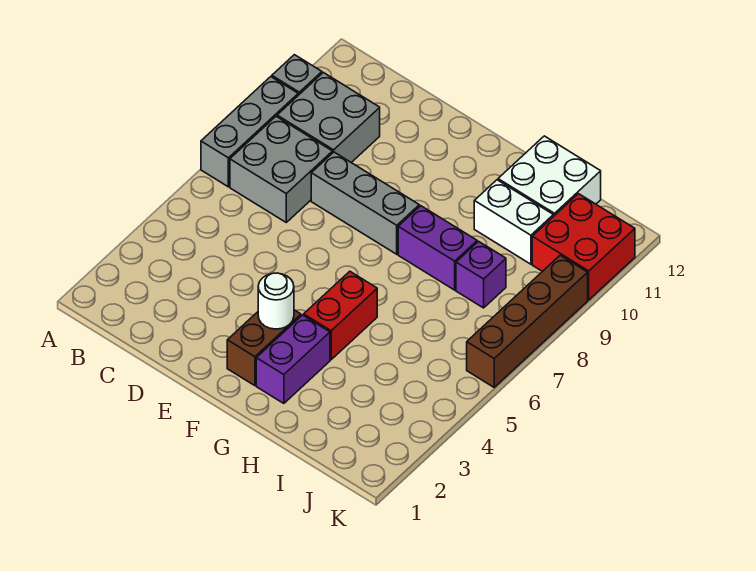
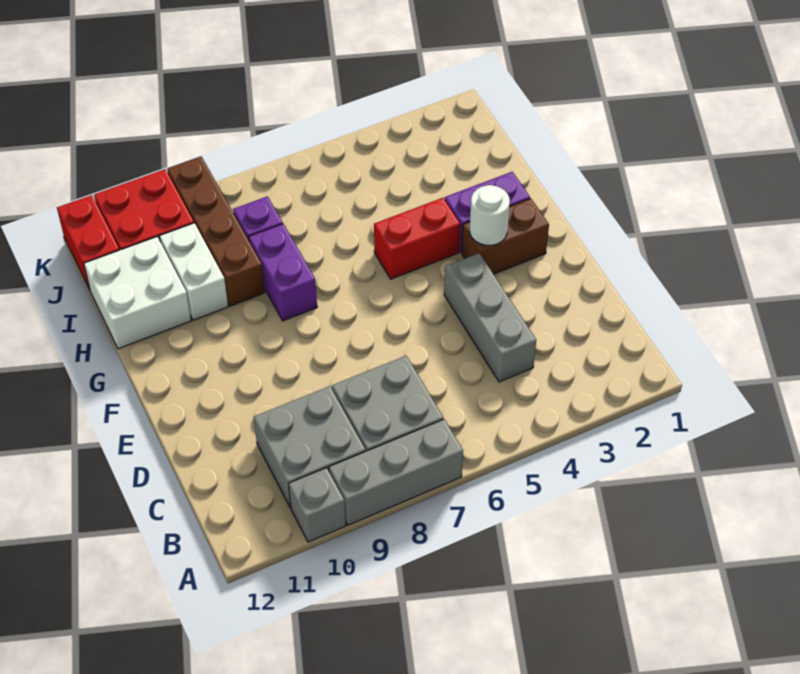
grey 1x3 brick [311,152,419,254] -> grey 1x3 brick moved to [444,253,536,382]
none -> red 1x2 brick [57,195,119,290]
brown 1x4 brick [467,255,588,387] -> brown 1x4 brick turned to [167,156,265,306]

